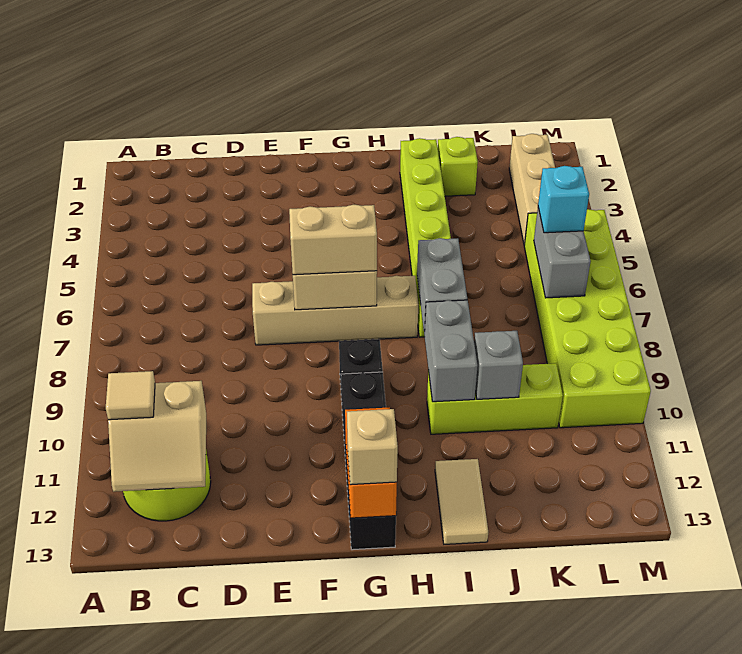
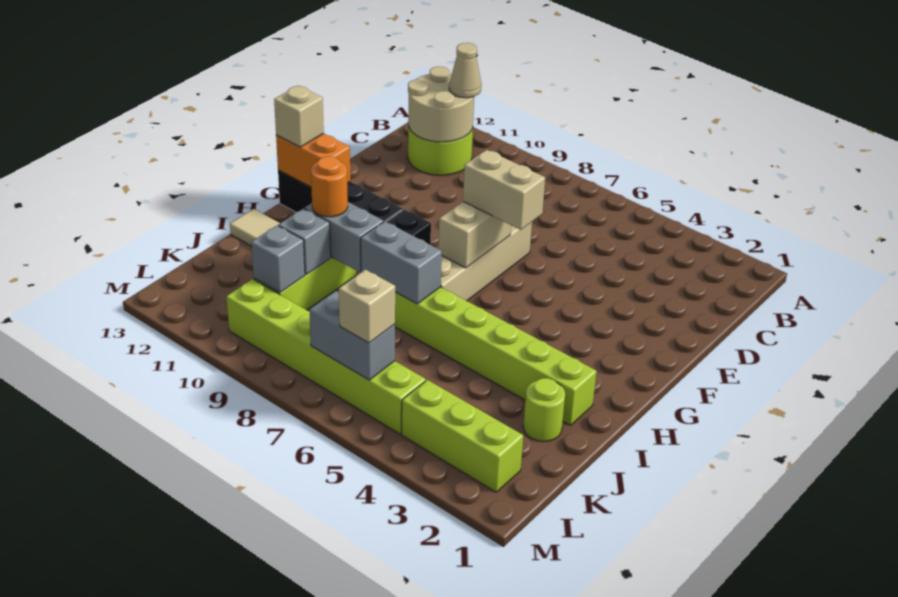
tan 2x2 slope [108,381,206,492] -> tan 2x2 round brick [408,67,474,142]
tan 1x1 tile [106,371,155,420] -> tan 1x1 cone [449,43,482,98]
tan 1x2 brick [289,205,377,275] -> tan 1x2 brick turned to [463,150,545,230]
none -> orange 1x1 round brick [311,156,348,217]
lime 1x1 brick [438,137,478,196] -> lime 1x1 round brick [523,378,565,441]
none -> grey 1x1 brick [251,226,305,293]
tan 1x3 brick [509,134,555,245] -> lime 1x3 brick [402,380,523,492]
lime 2x6 brick [524,209,651,428] -> lime 1x6 brick [226,279,426,434]
cyan 1x1 brick [538,166,589,233] -> tan 1x1 brick [339,270,395,343]

